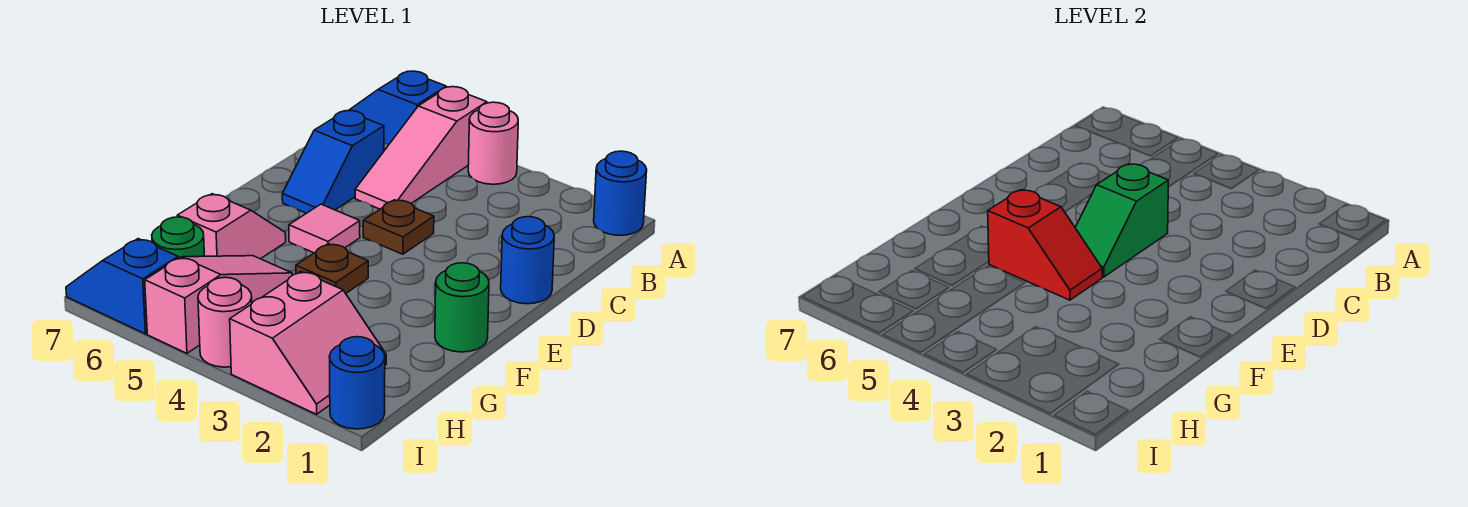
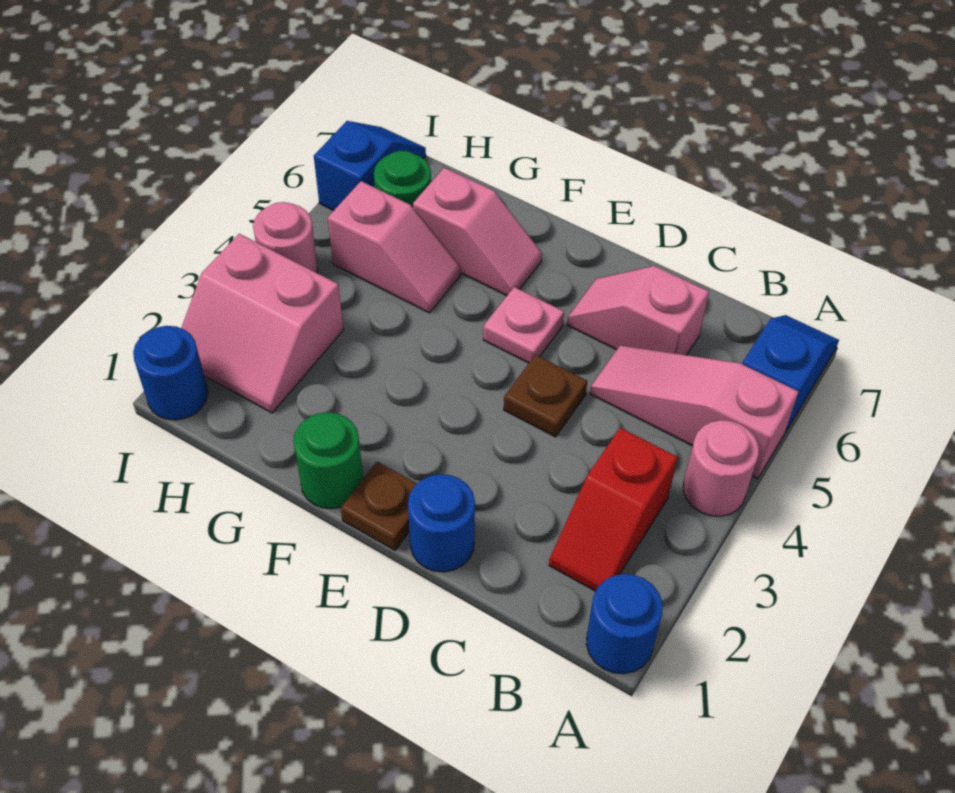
blue 1x2 slope [282,111,384,213] -> pink 1x2 slope [567,266,709,355]
green 1x2 slope [1075,164,1168,277] -> none
pink 1x1 tile [289,204,360,253] -> pink 1x1 plate [483,287,564,363]
brown 1x1 plate [296,244,368,293] -> brown 1x1 plate moved to [341,462,417,550]
red 1x2 slope [988,190,1102,300] -> red 1x2 slope moved to [549,428,677,591]
pink 1x3 slope [145,256,292,353] -> pink 1x2 slope [328,181,460,313]

